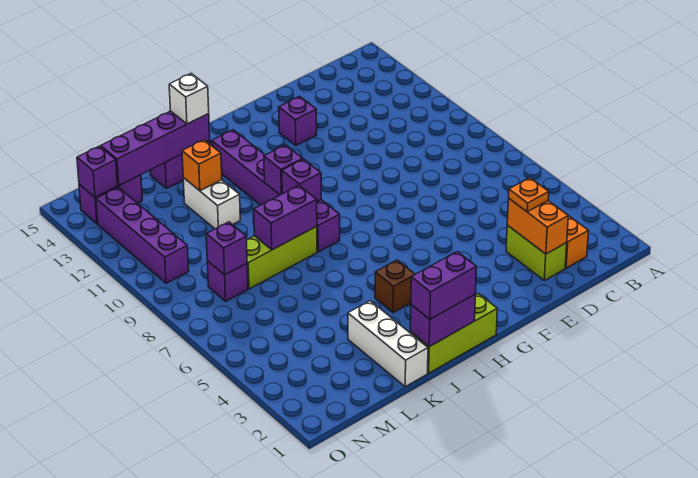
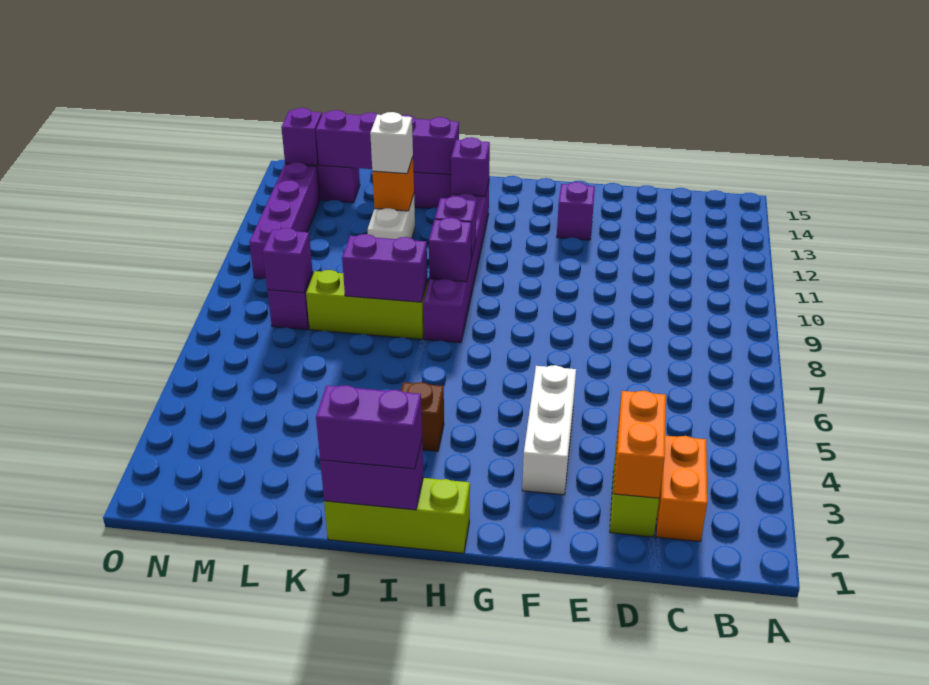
orange 1x1 plate [509,178,549,212] -> none
none -> purple 1x1 brick [451,137,490,196]
white 1x1 brick [169,74,209,124] -> white 1x1 brick moved to [370,112,413,174]
white 1x3 brick [348,301,428,387] -> white 1x3 brick moved to [522,365,576,495]

